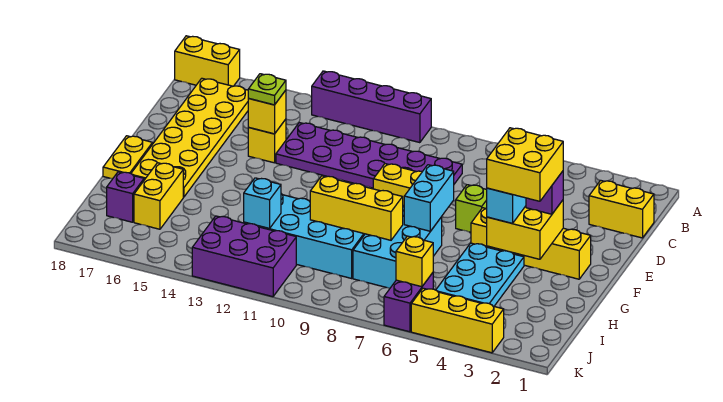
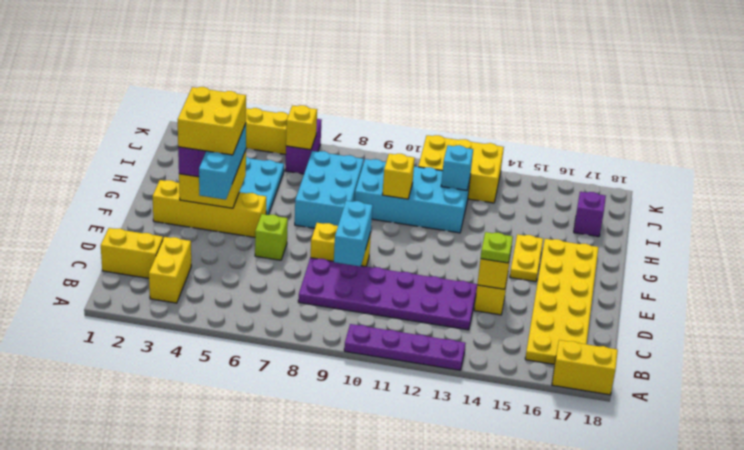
purple 1x4 brick [312,71,431,143] -> purple 1x4 plate [344,324,466,370]
cyan 1x2 brick [404,165,454,231] -> cyan 1x2 brick moved to [334,201,373,267]
yellow 1x2 plate [103,136,153,179] -> yellow 1x2 plate moved to [510,234,543,282]
yellow 1x3 brick [310,176,403,240] -> yellow 1x1 brick [382,154,415,199]
yellow 1x2 brick [134,163,183,229] -> yellow 1x2 brick moved to [149,237,191,303]
purple 2x3 brick [192,216,296,297] -> yellow 2x3 brick [418,135,504,203]

